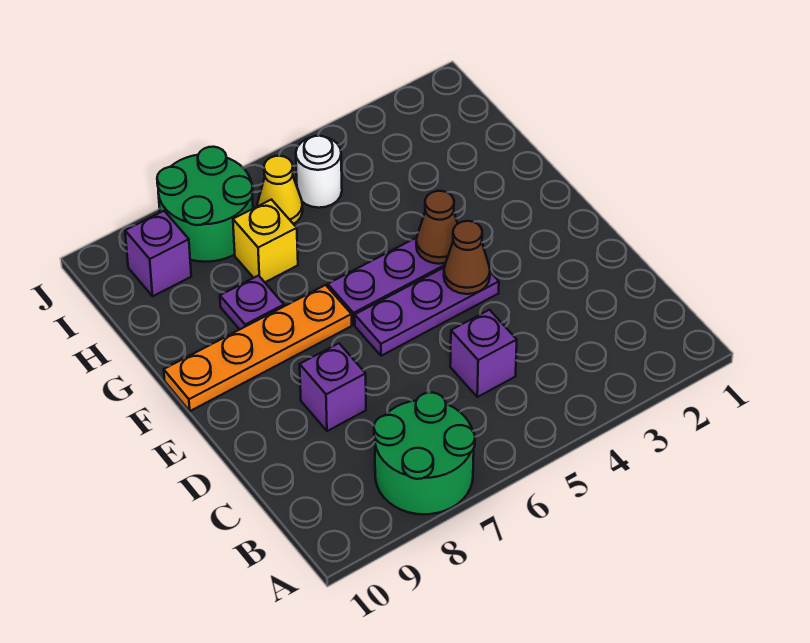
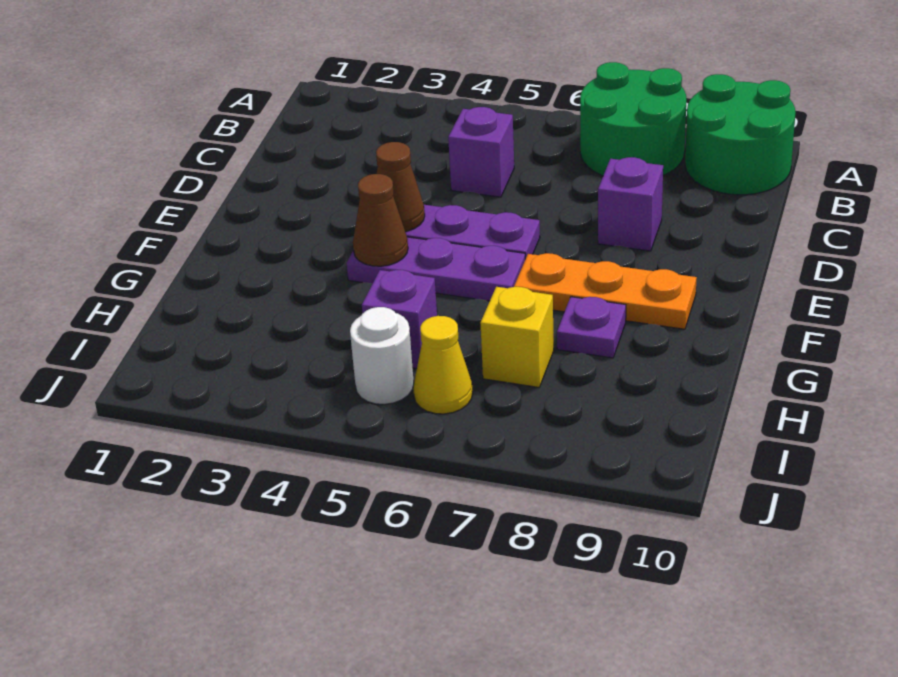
orange 1x4 plate [164,285,352,411] -> orange 1x3 plate [514,253,697,329]
green 2x2 round brick [157,147,253,262] -> green 2x2 round brick moved to [685,74,795,195]
purple 1x1 brick [125,211,191,296] -> purple 1x1 brick moved to [362,270,437,369]

